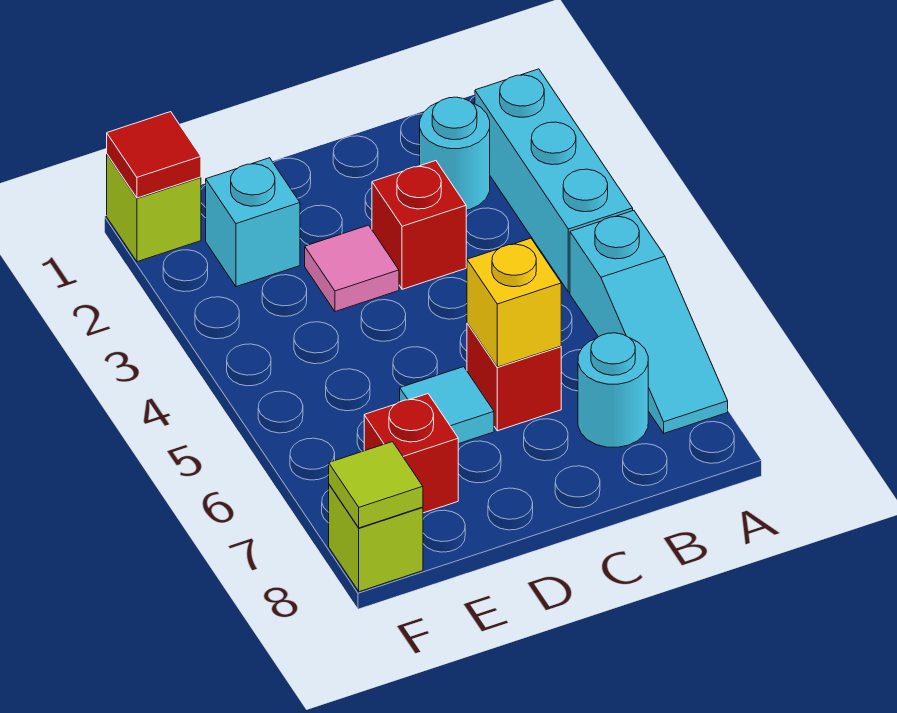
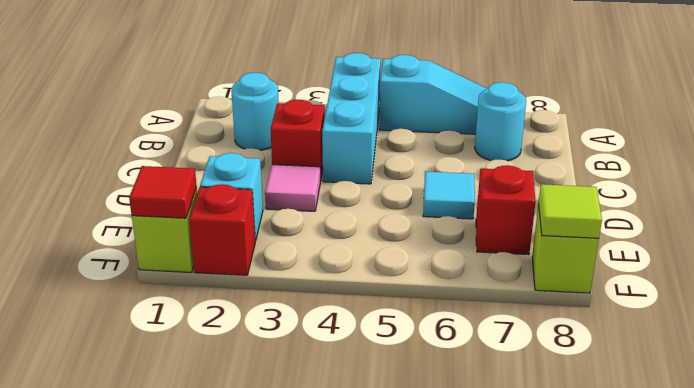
cyan 1x3 brick [475,69,633,292] -> cyan 1x3 brick turned to [322,53,381,184]
red 1x1 brick [467,323,561,431] -> red 1x1 brick moved to [189,184,255,275]
yellow 1x1 brick [467,238,561,367] -> none

